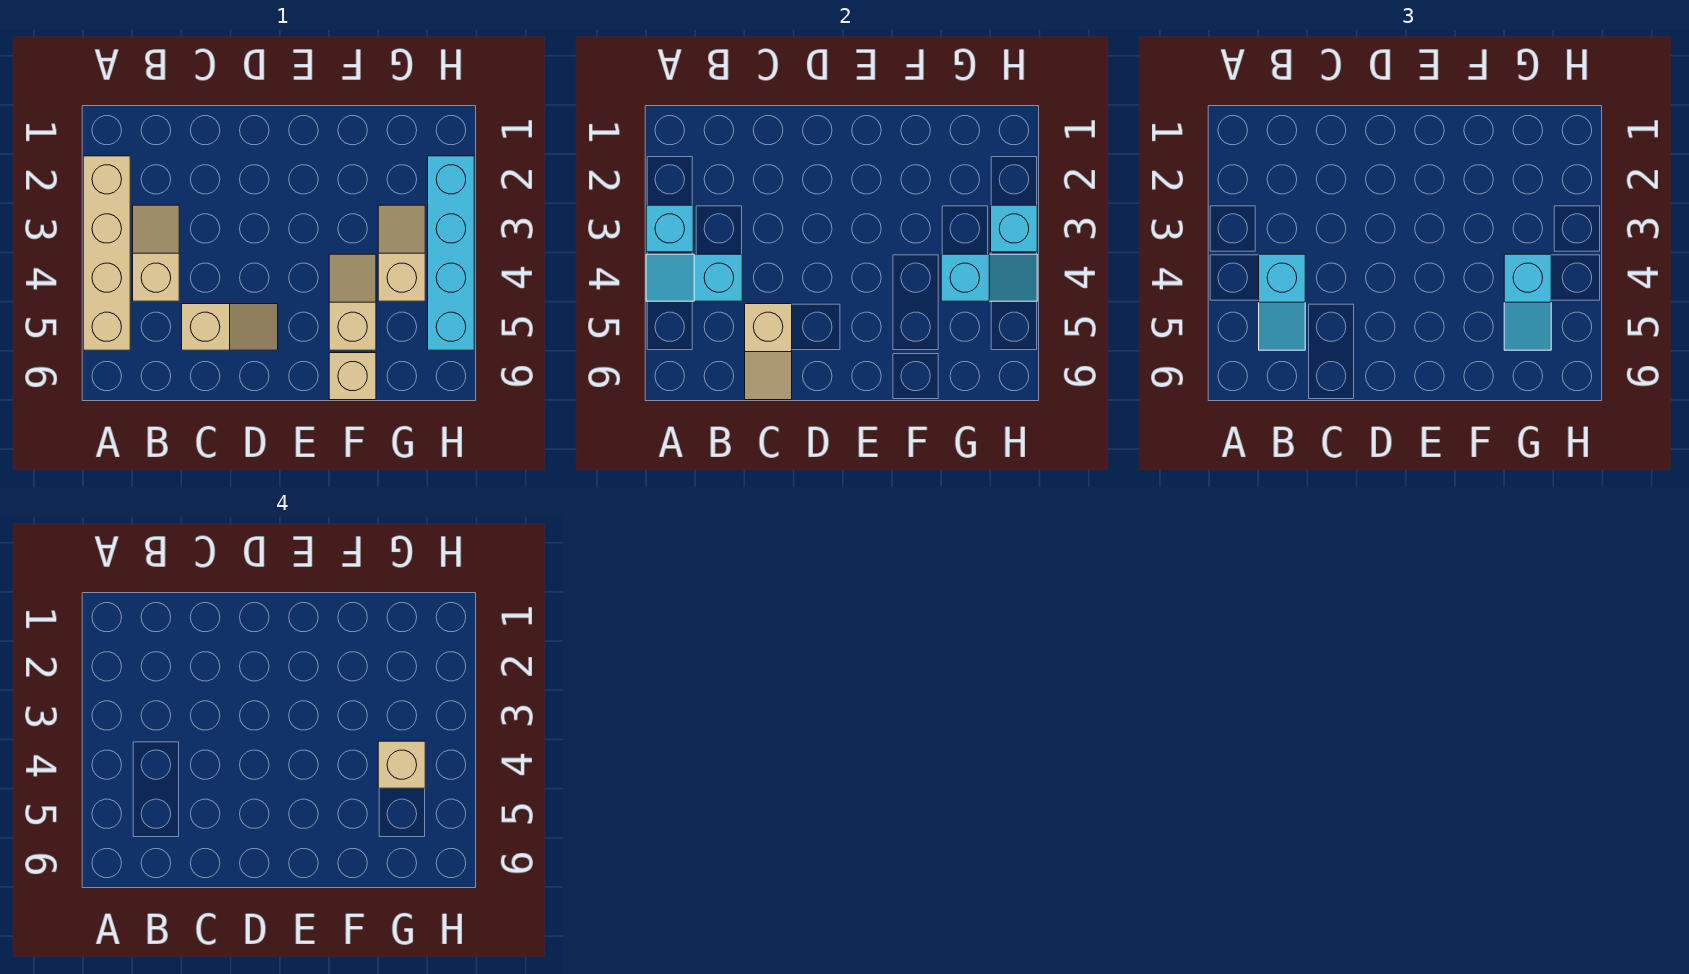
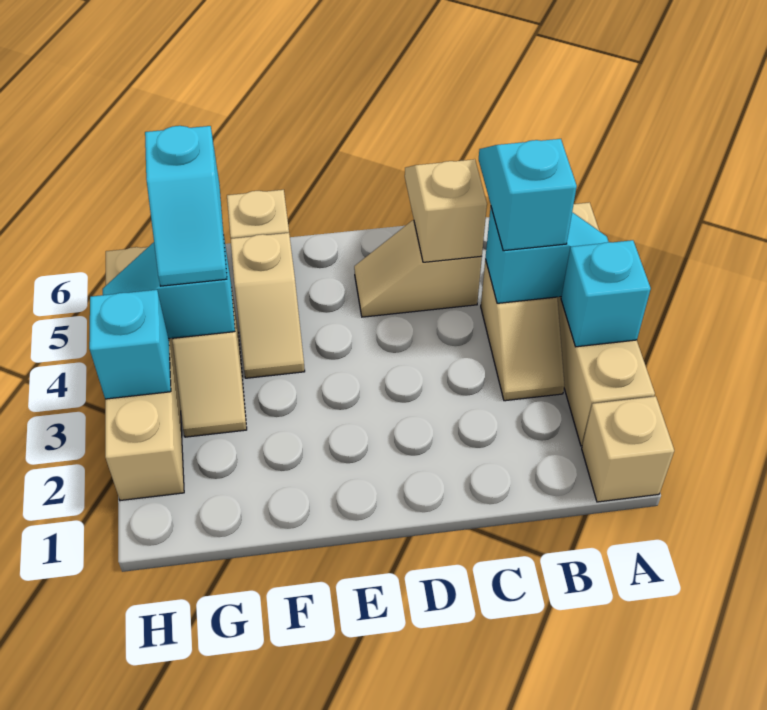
cyan 1x2 slope [1504,254,1551,350] -> cyan 1x2 slope turned to [145,126,227,286]
tan 1x1 brick [378,741,425,788] -> tan 1x1 brick moved to [582,396,674,502]
cyan 1x4 brick [428,156,474,350] -> tan 1x4 brick [105,247,184,501]

